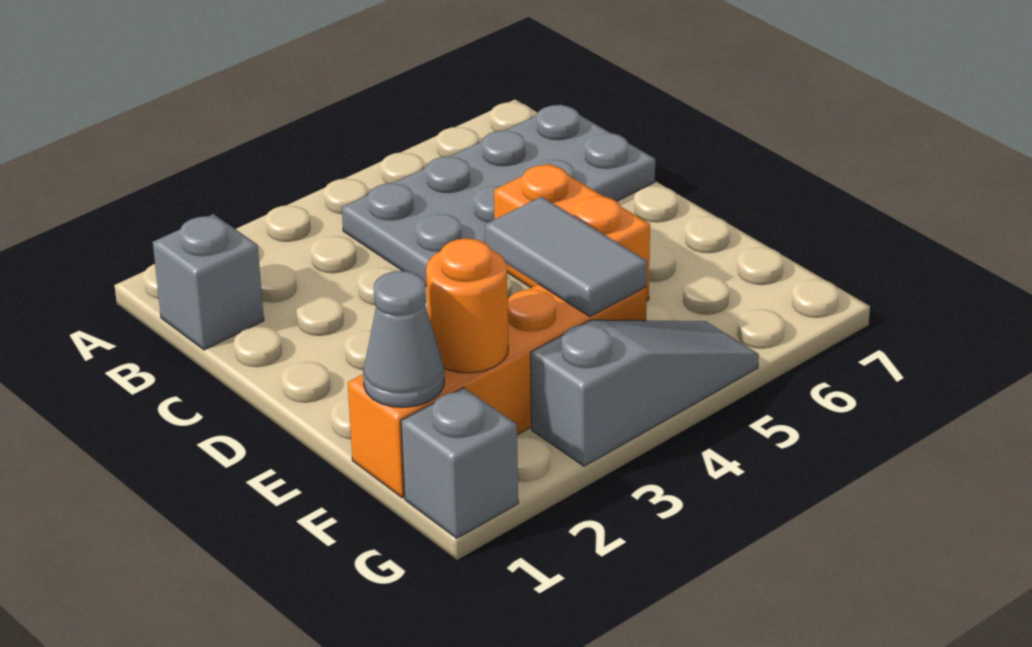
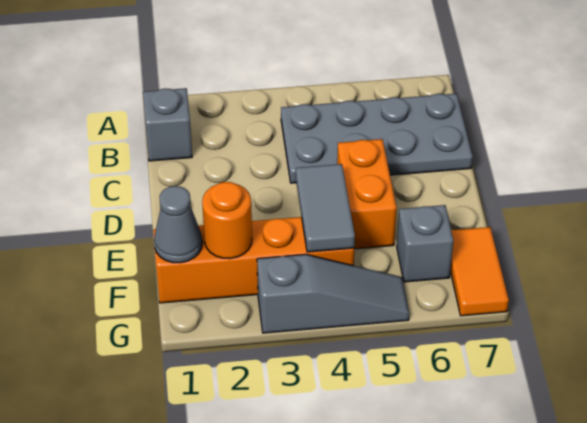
none -> orange 1x2 tile [450,227,509,316]
grey 1x1 brick [401,387,518,538] -> grey 1x1 brick moved to [397,205,454,282]

